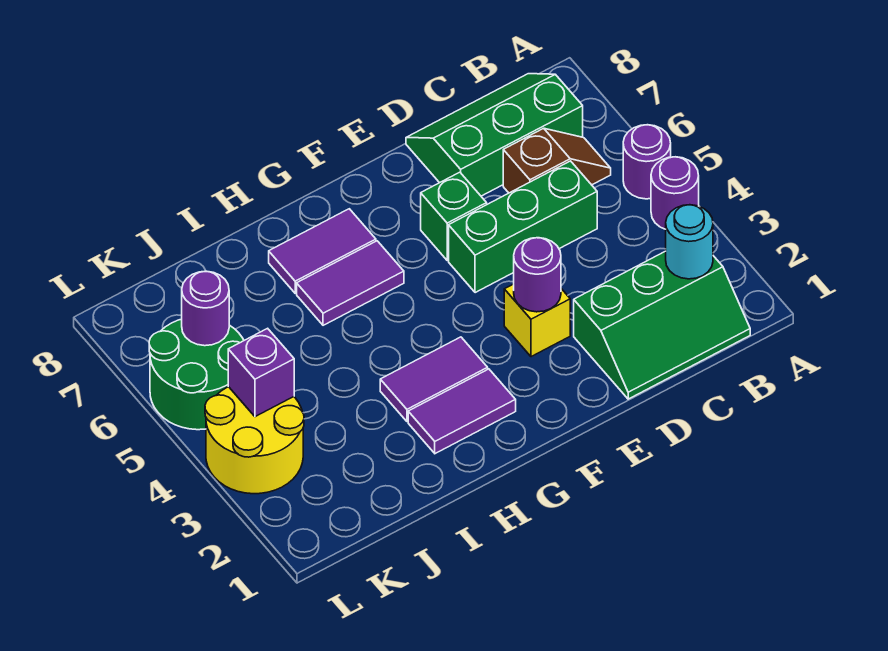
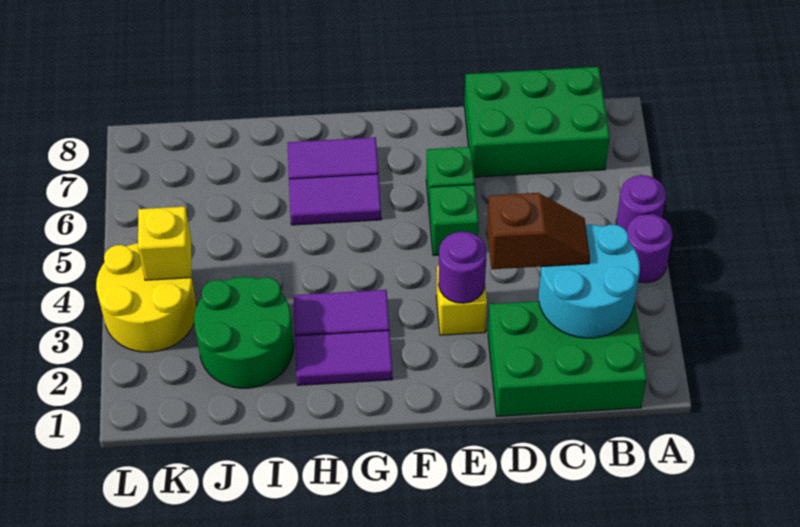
green 2x3 slope [574,251,750,399] -> green 2x3 brick [488,301,647,417]
cyan 1x1 round brick [666,205,713,279] -> cyan 2x2 round brick [538,225,640,338]
brown 1x2 slope [503,128,611,193] -> brown 1x2 slope moved to [487,193,590,269]
green 2x3 slope [406,74,583,196] -> green 2x3 brick [464,67,610,177]
green 1x3 brick [449,161,597,293] -> green 1x1 brick [430,185,479,256]
purple 1x1 brick [228,328,294,417] -> yellow 1x1 brick [138,207,191,280]
green 2x2 round brick [149,319,244,430] -> green 2x2 round brick moved to [194,277,294,388]
purple 1x1 round brick [182,271,229,346] -> none

